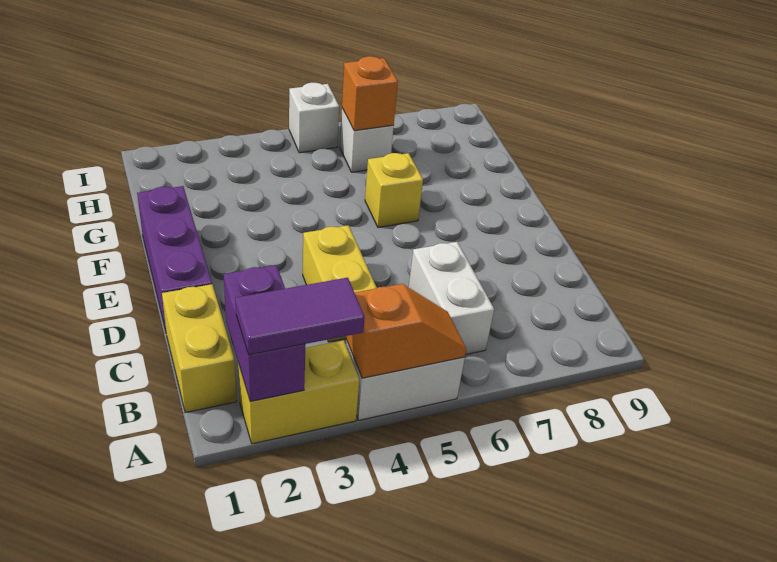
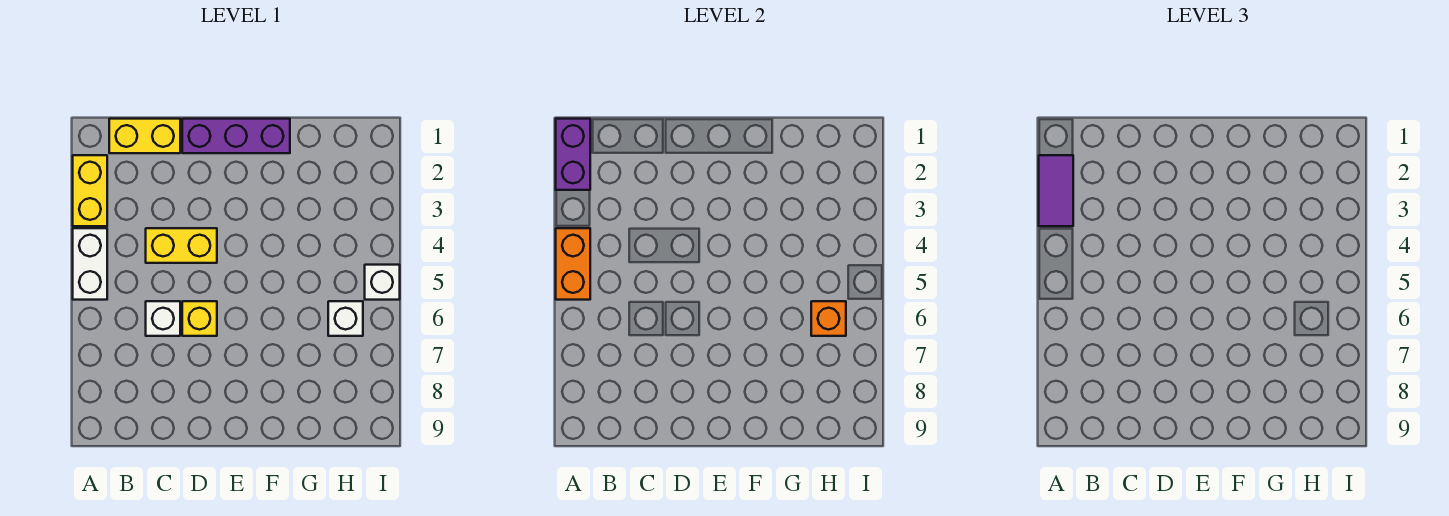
purple 1x2 brick [224,265,305,401] -> purple 1x2 brick turned to [556,119,590,190]
orange 1x2 slope [347,284,466,378] -> orange 1x2 brick [556,228,590,300]
white 1x2 brick [409,242,494,355] -> white 1x1 brick [146,301,180,336]
yellow 1x1 brick [365,153,423,227] -> yellow 1x1 brick moved to [182,301,217,336]

